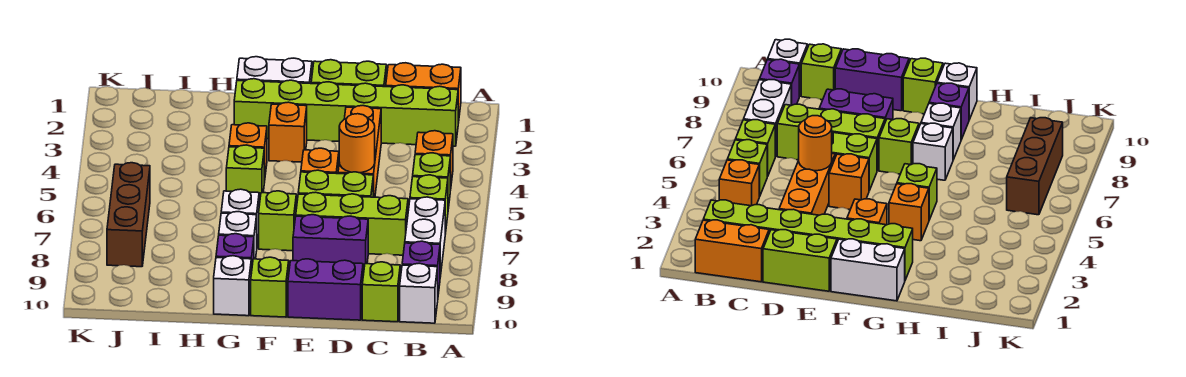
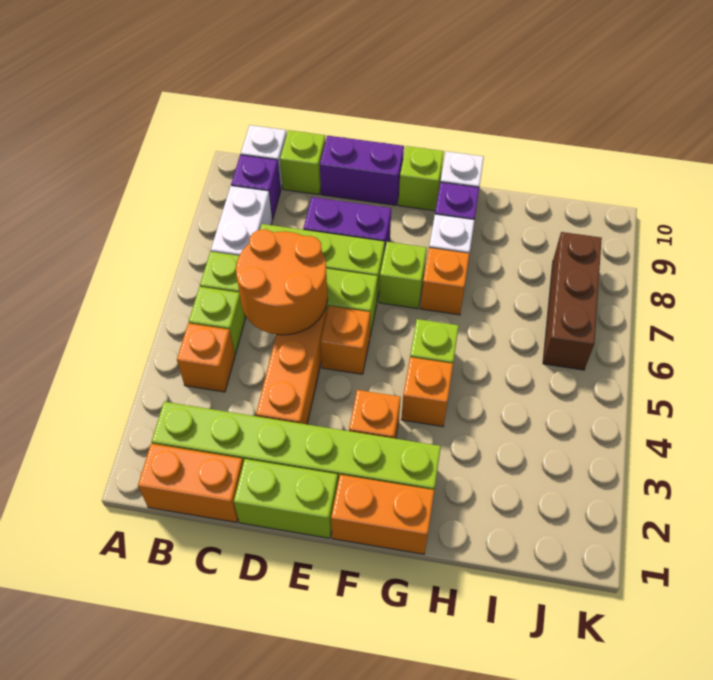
orange 1x1 round brick [339,114,375,173] -> orange 2x2 round brick [236,229,328,335]
white 1x2 brick [237,57,312,84] -> orange 1x2 brick [331,475,434,554]
white 1x1 brick [221,189,259,243] -> orange 1x1 brick [421,248,470,315]

